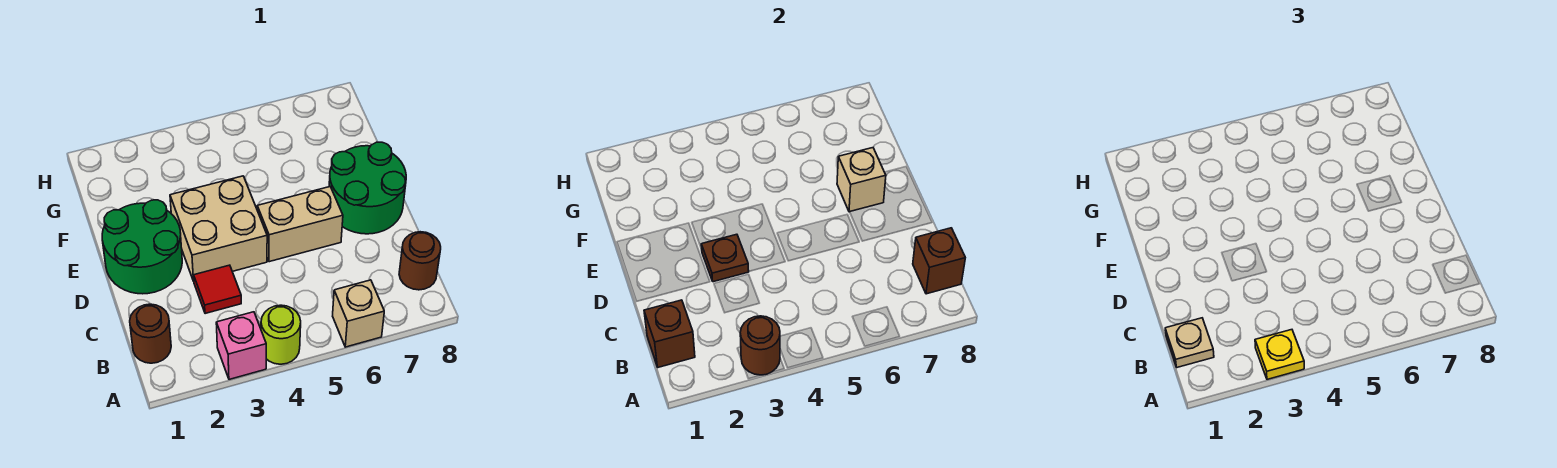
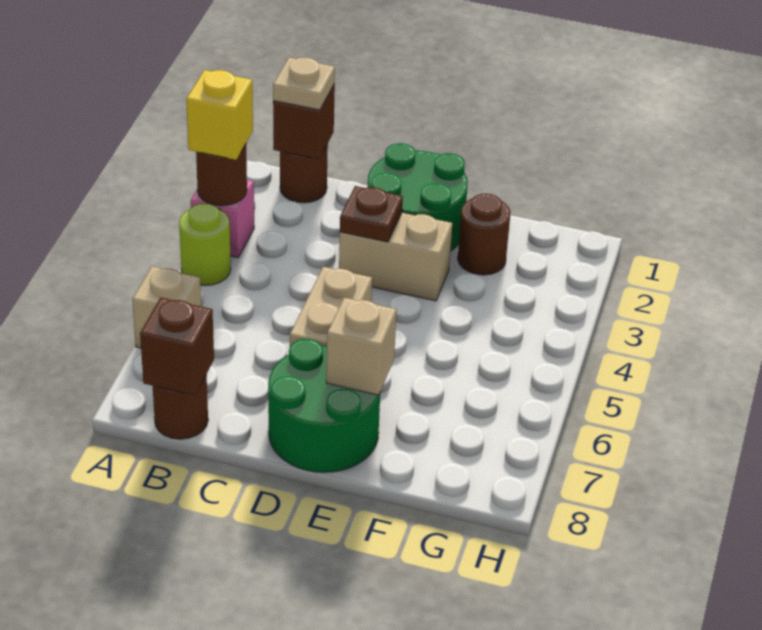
yellow 1x1 plate [1255,330,1304,379] -> yellow 1x1 brick [186,70,253,160]
red 1x1 tile [194,265,241,314] -> none
tan 2x2 brick [170,176,267,281] -> tan 1x2 brick [339,212,452,301]
none -> brown 1x1 round brick [458,194,511,275]

